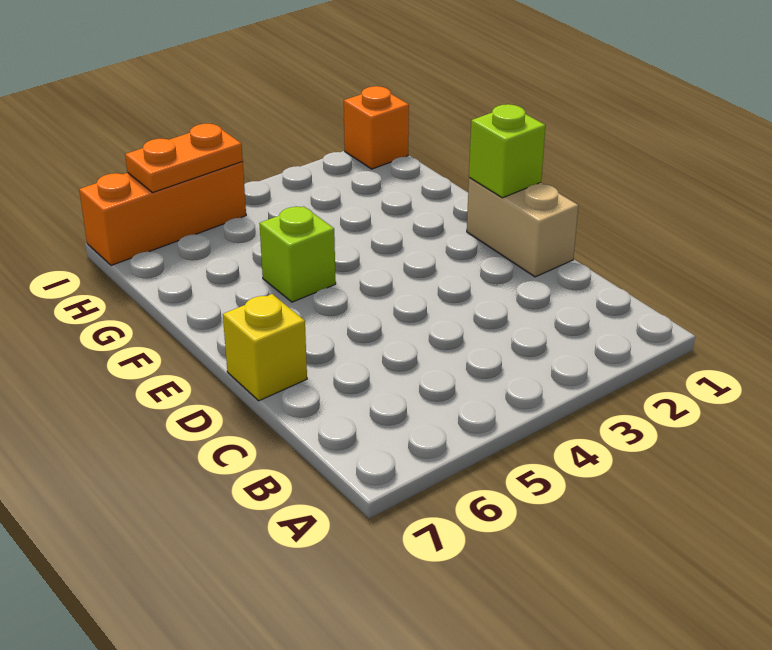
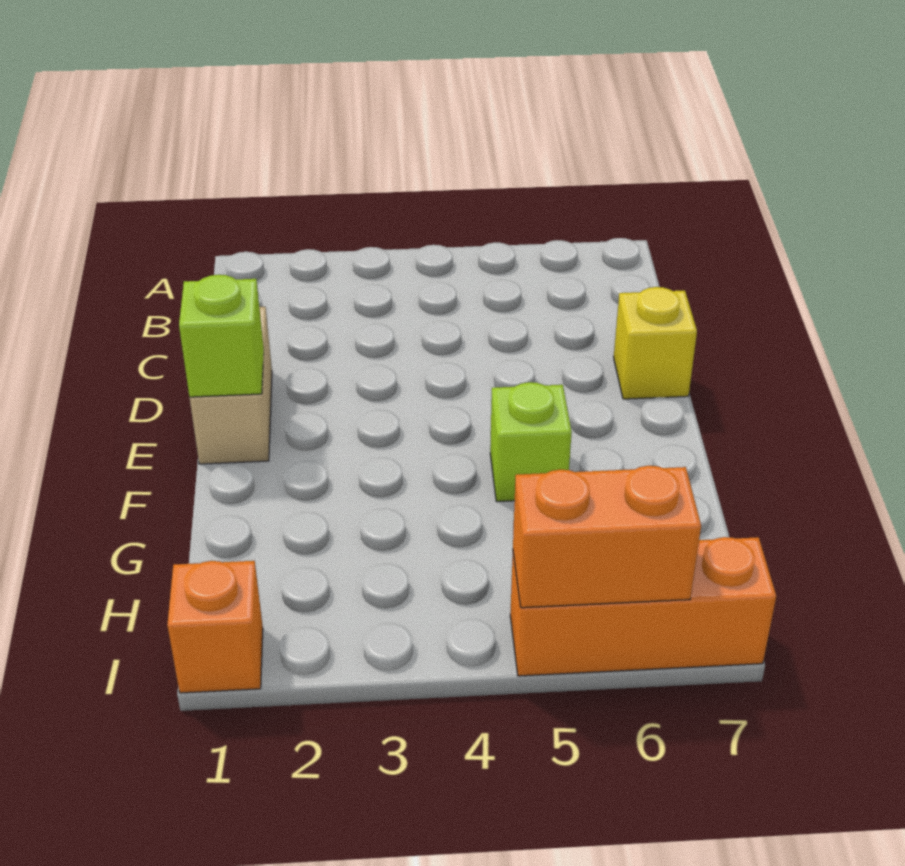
orange 1x2 plate [125,124,243,193] -> orange 1x2 brick [513,466,701,608]

